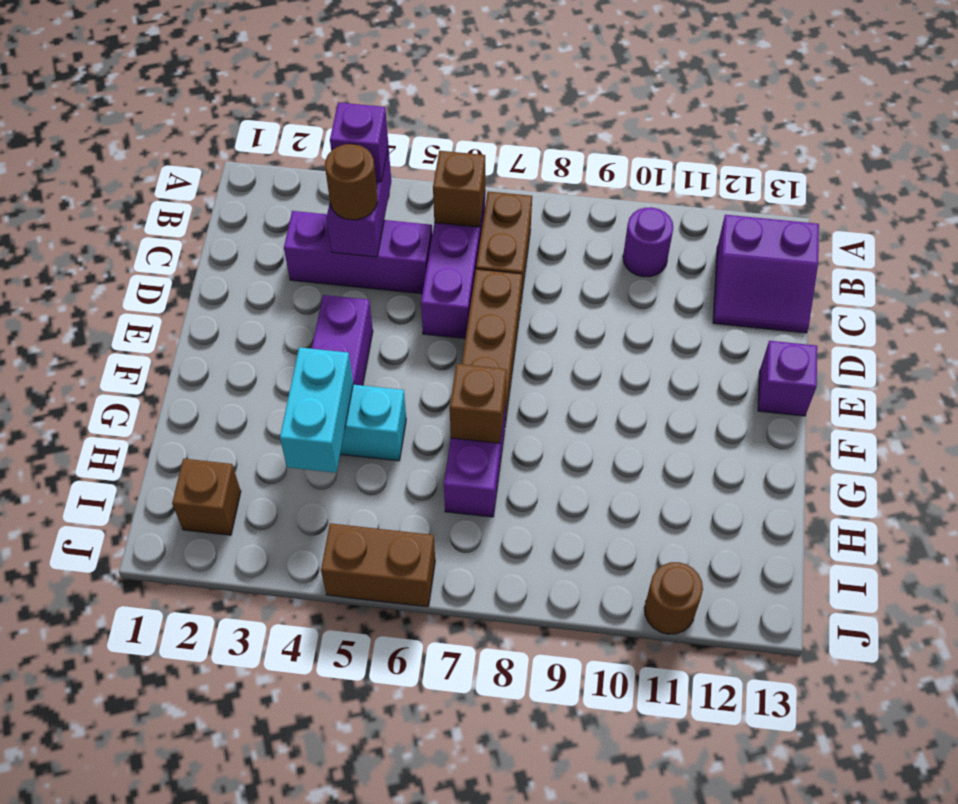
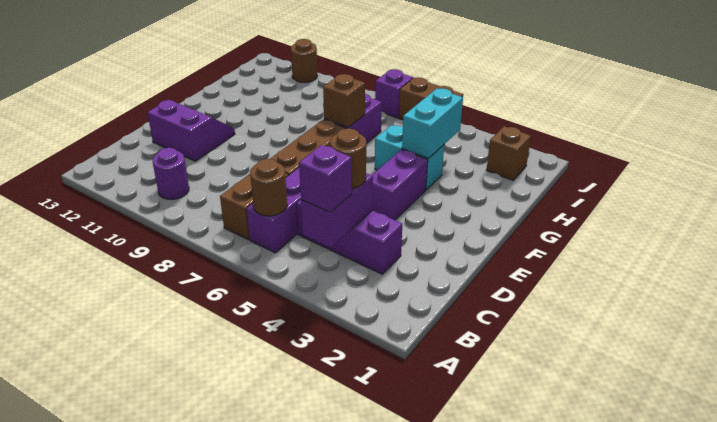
brown 1x1 brick [433,151,485,227] -> brown 1x1 round brick [250,159,287,216]
purple 2x2 slope [713,215,819,333] -> purple 2x2 slope moved to [147,100,235,161]
purple 1x1 brick [758,341,817,416] -> purple 1x1 brick moved to [375,69,413,118]

